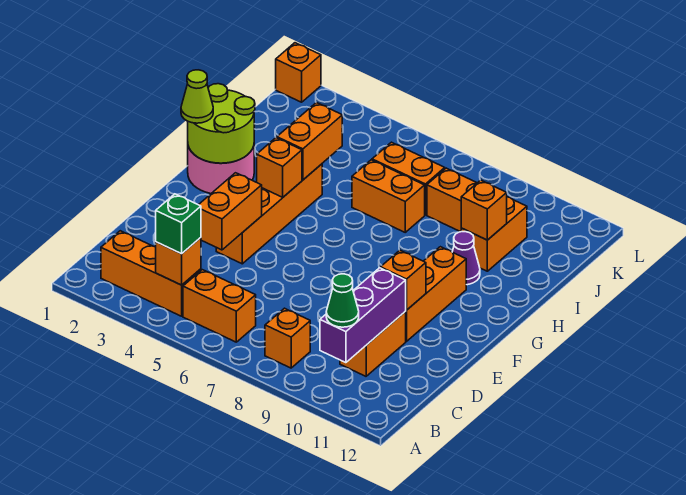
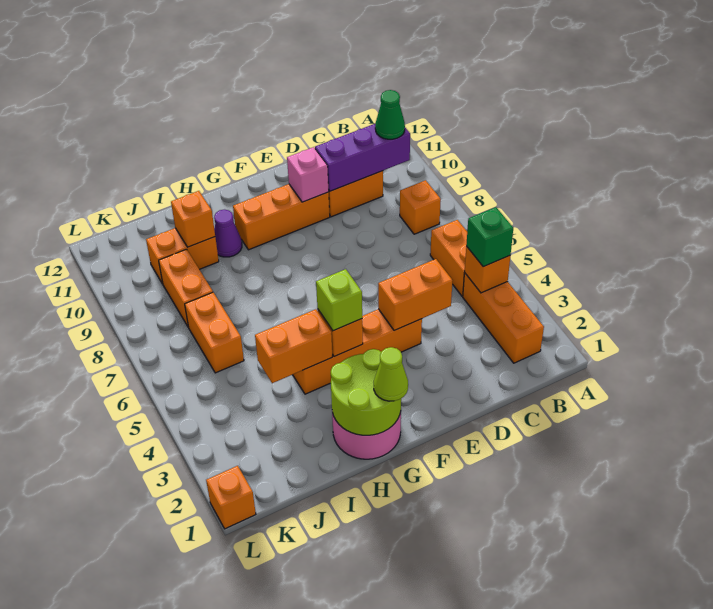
orange 1x1 brick [381,250,426,310] -> pink 1x1 brick [287,147,329,202]
none -> lime 1x1 brick [316,269,362,331]
orange 1x2 brick [352,160,425,232] -> none

